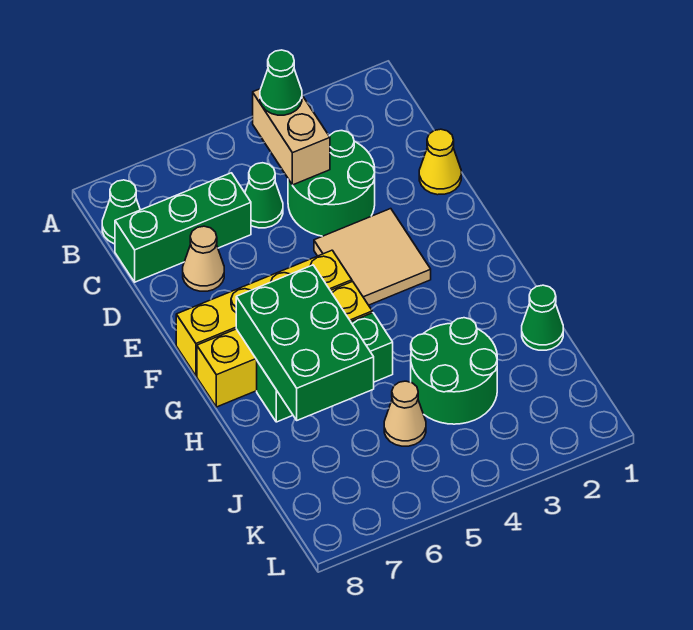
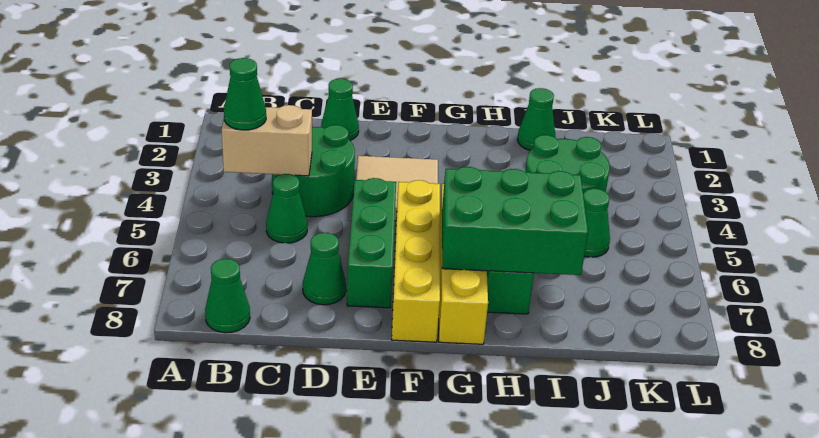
green 1x3 brick [115,173,251,282] -> green 1x3 brick moved to [347,178,396,308]
yellow 1x1 cone [419,129,461,195] -> green 1x1 cone [321,79,359,140]
tan 1x1 cone [183,226,224,291] -> green 1x1 cone [303,233,346,305]
tan 1x1 cone [384,381,426,446] -> green 1x1 cone [583,189,610,257]

